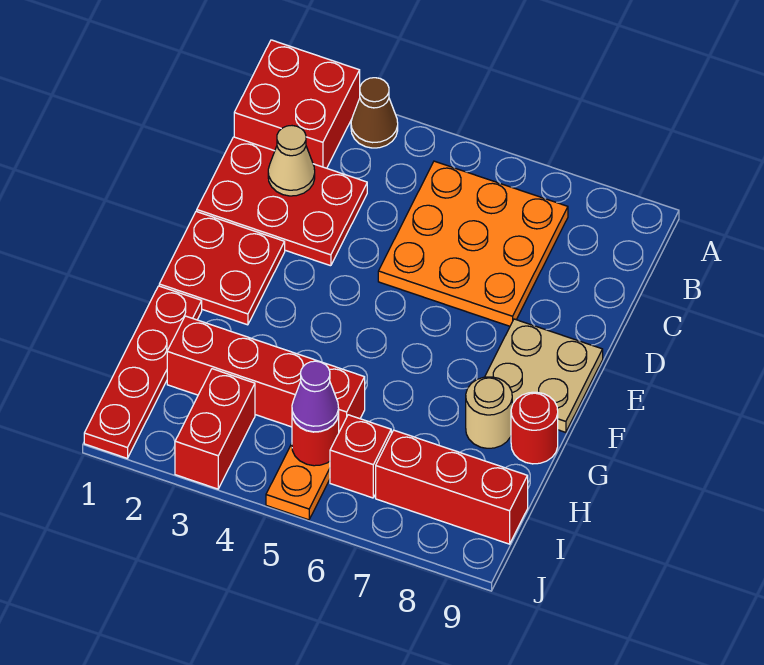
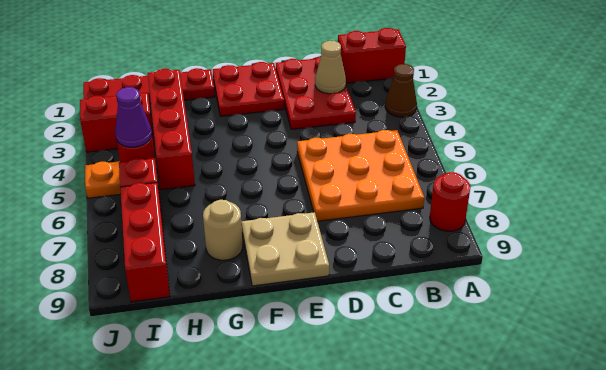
red 2x2 brick [234,40,360,168] -> red 1x2 brick [338,28,406,83]
red 1x1 round brick [511,392,558,464] -> red 1x1 round brick moved to [430,172,470,231]

